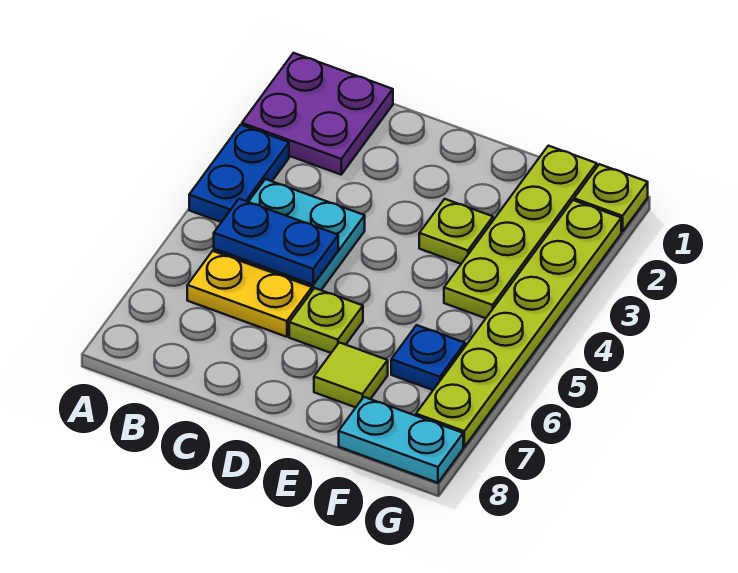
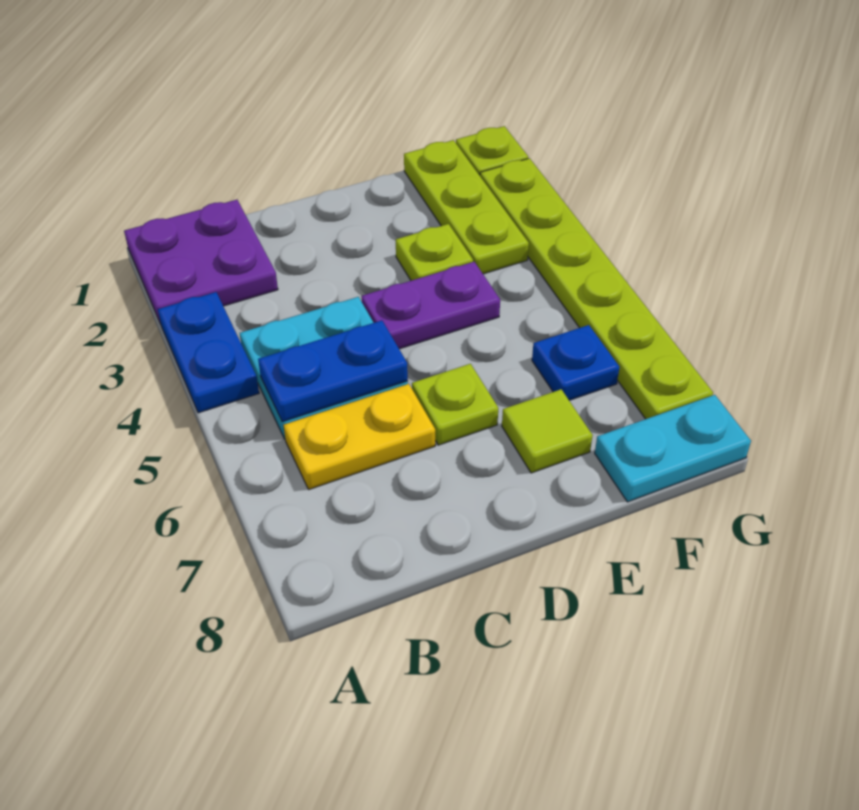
none -> purple 1x2 plate [361,262,500,349]
lime 1x4 plate [444,146,597,318] -> lime 1x3 plate [404,140,529,274]

